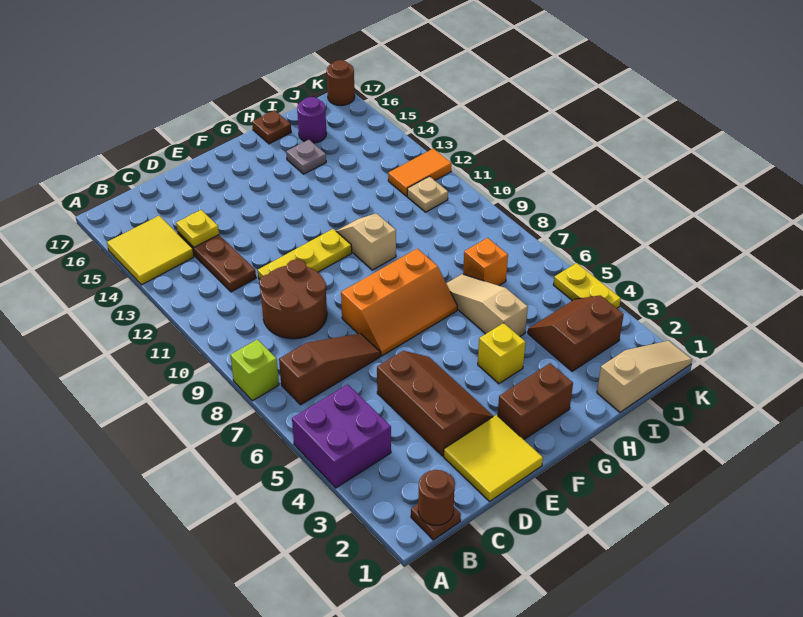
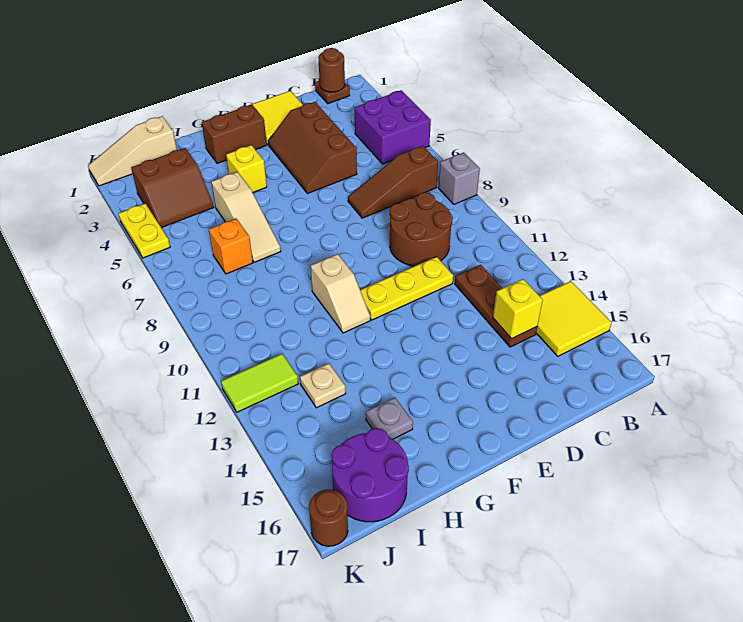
lime 1x1 brick [230,339,279,401] -> grey 1x1 brick [438,152,480,204]
yellow 1x1 plate [176,210,219,247] -> yellow 1x1 brick [493,279,543,339]
orange 2x3 slope [341,249,457,356] -> none
brown 1x1 plate [252,110,291,144] -> none
purple 1x1 round brick [297,97,326,143] -> purple 2x2 round brick [331,428,409,522]
tan 1x1 plate [407,176,448,212] -> tan 1x1 plate moved to [300,363,346,408]
orange 1x2 tile [388,149,452,196] -> lime 1x2 tile [221,354,298,412]

